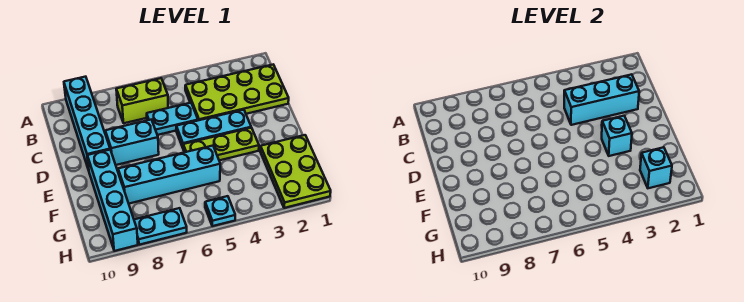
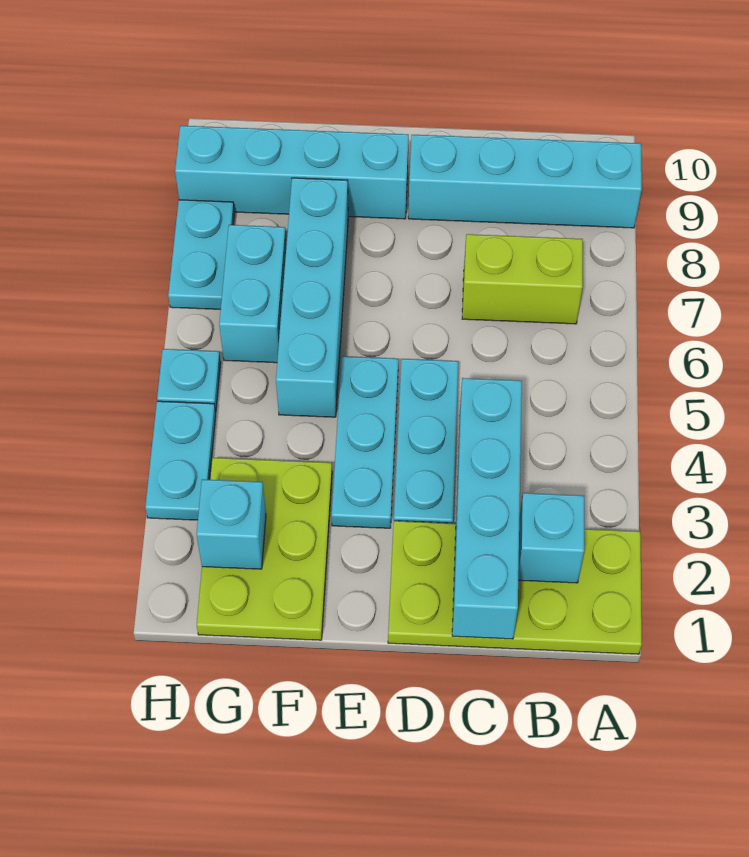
lime 2x4 plate [185,65,289,120] -> lime 2x4 plate turned to [388,521,642,654]
lime 1x2 brick [116,78,168,123] -> lime 1x2 brick turned to [462,234,583,324]
cyan 1x3 brick [564,74,639,125] -> cyan 1x4 brick [452,378,522,639]
cyan 1x2 plate [147,103,198,135] -> cyan 1x2 plate moved to [145,401,216,520]
cyan 1x2 brick [105,120,159,165] -> cyan 1x2 brick moved to [219,225,286,363]
lime 1x3 plate [183,128,259,160] -> cyan 1x3 plate [331,356,398,528]
cyan 1x1 brick [602,116,632,156] -> cyan 1x1 brick moved to [518,493,584,583]
lime 2x3 plate [260,135,331,208] -> lime 2x3 plate turned to [197,458,332,640]

